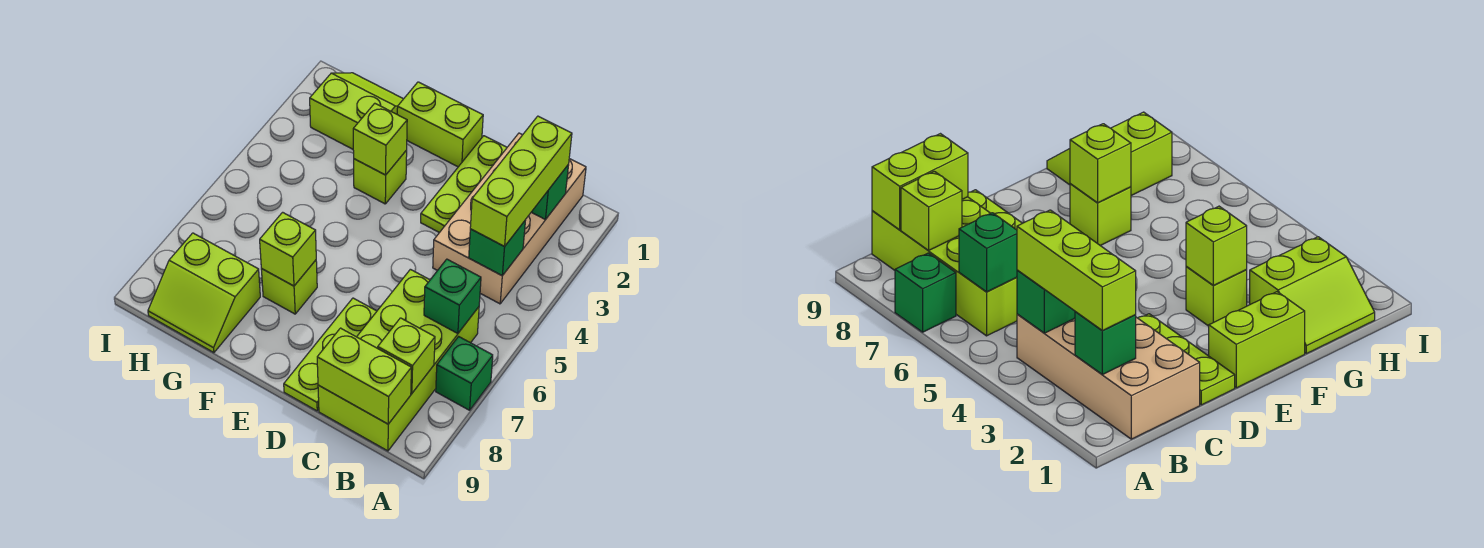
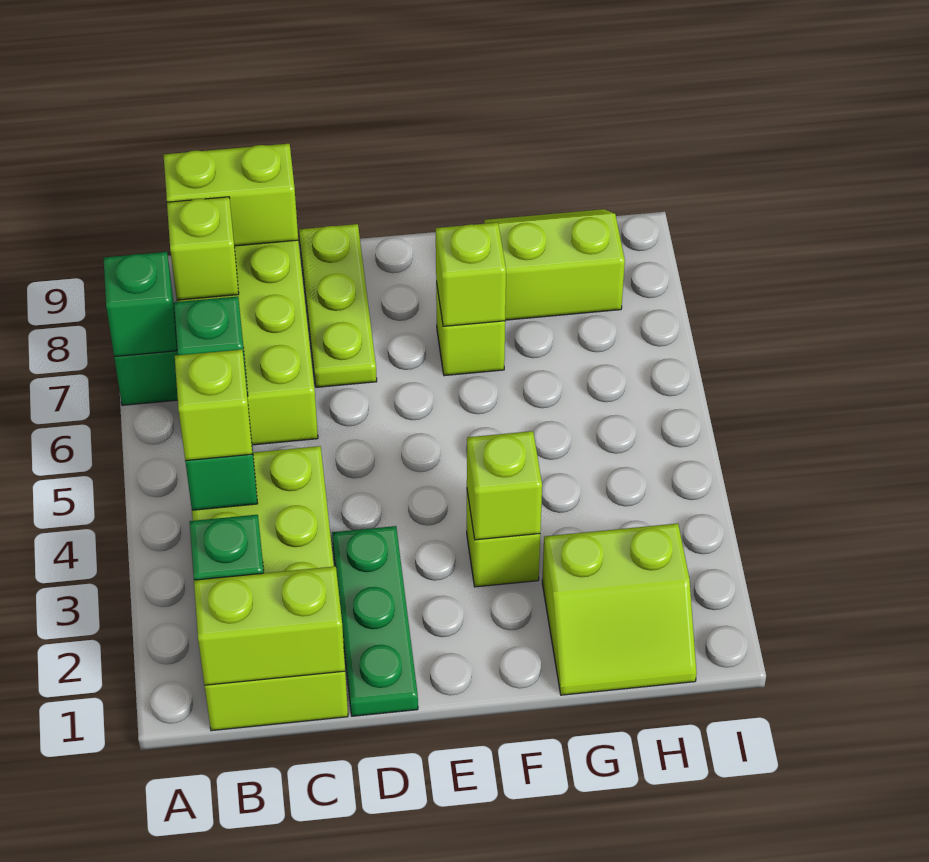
none -> green 1x1 brick [104,252,177,356]
tan 2x4 brick [433,133,586,304] -> lime 2x4 brick [192,446,348,731]
lime 1x3 brick [470,116,572,247] -> lime 1x1 brick [175,349,252,461]
lime 1x3 plate [421,136,507,233] -> green 1x3 plate [332,526,418,716]
lime 1x2 brick [397,82,483,167] -> lime 1x2 brick moved to [194,566,345,685]

